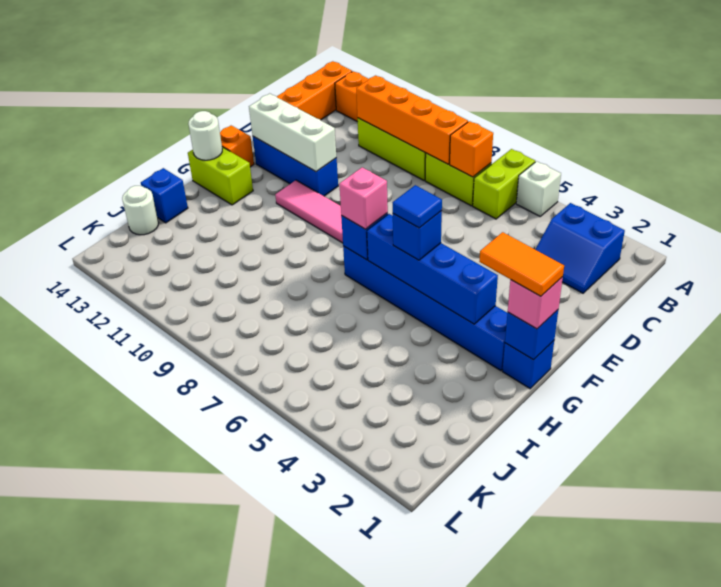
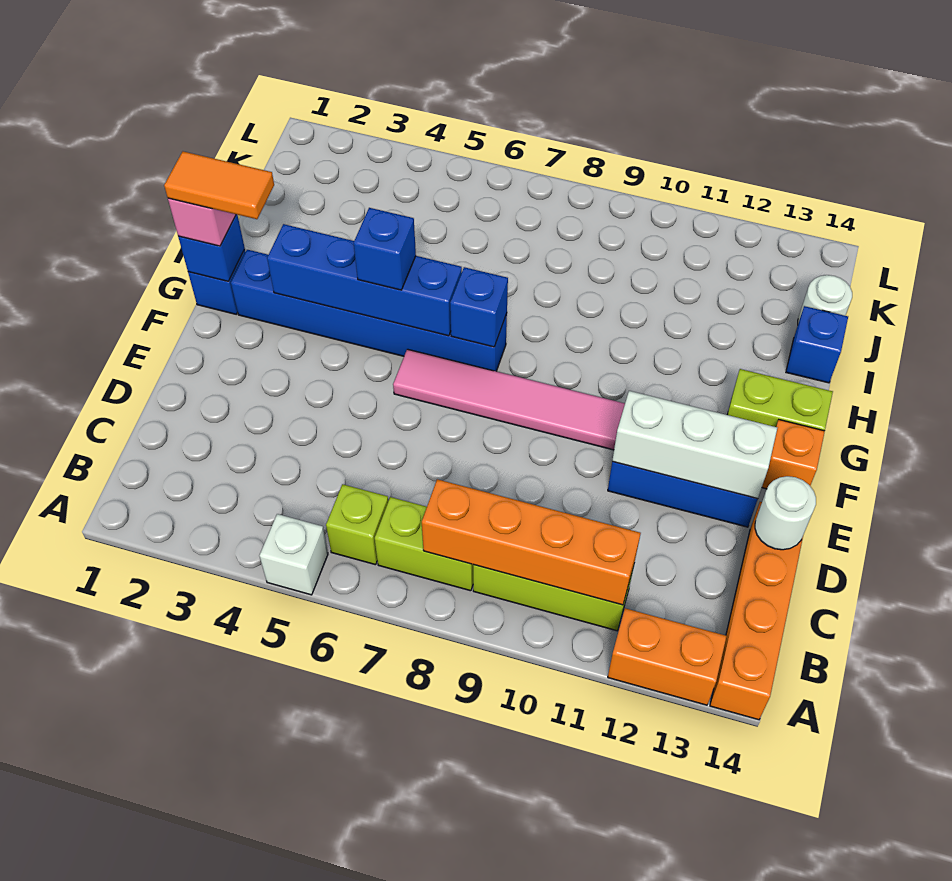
lime 1x2 brick [473,149,535,219] -> lime 1x1 brick [326,484,388,565]
blue 2x2 slope [535,203,625,293] -> none
orange 1x1 brick [450,121,493,177] -> none
blue 1x1 tile [392,185,442,228] -> none
pink 1x1 brick [339,167,388,229] -> none
white 1x1 round brick [188,111,222,160] -> white 1x1 round brick moved to [755,476,816,550]

